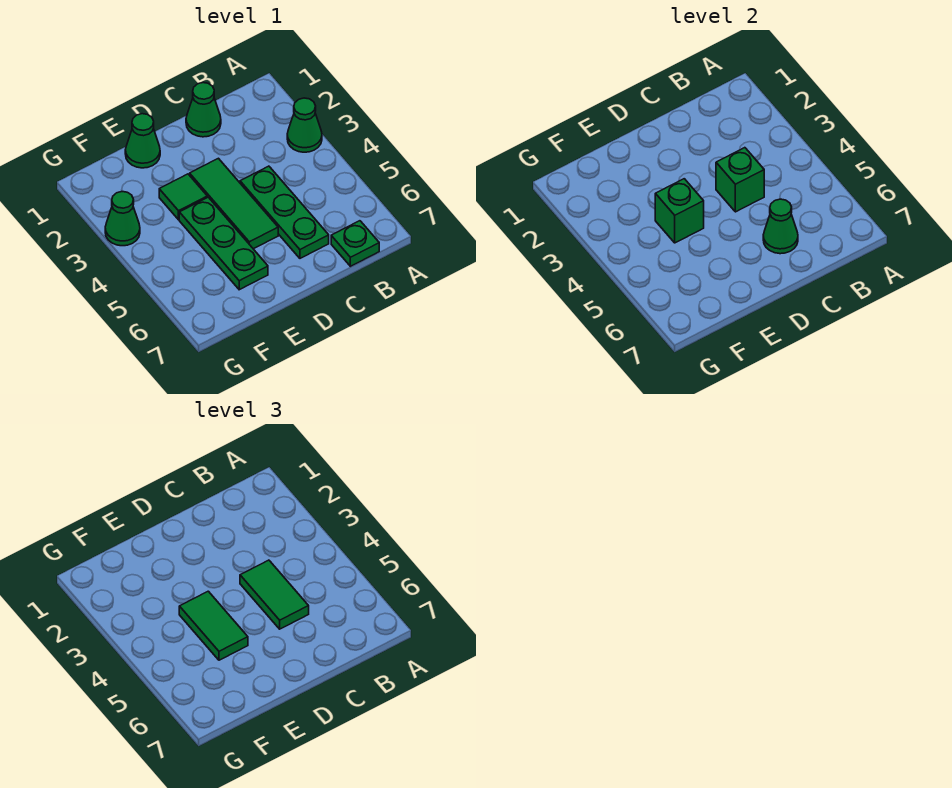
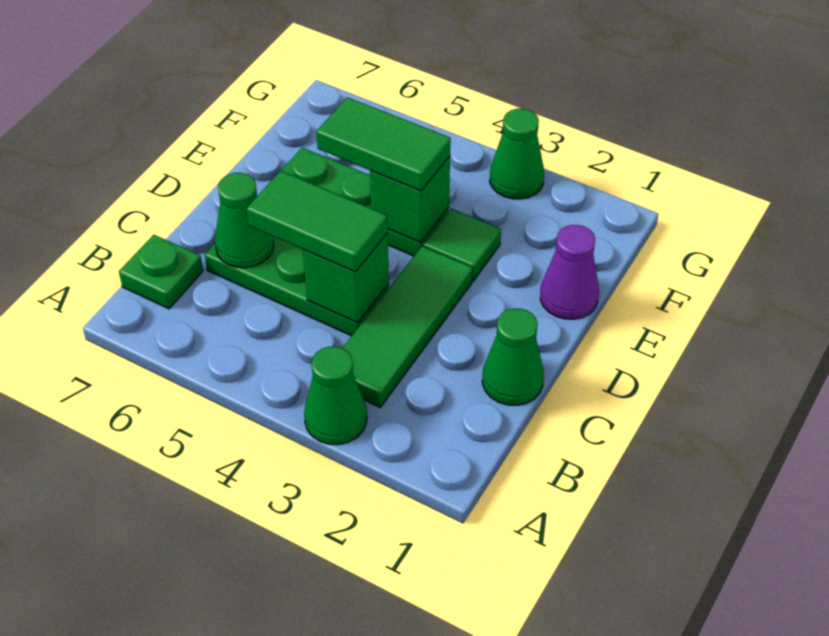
green 1x3 tile [190,158,278,249] -> green 1x3 tile turned to [343,246,473,407]
green 1x1 cone [125,114,160,168] -> purple 1x1 cone [540,225,599,319]

